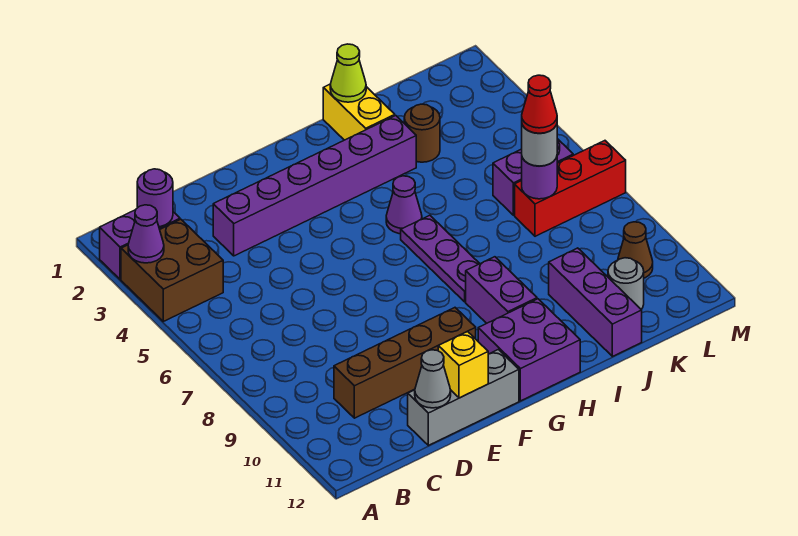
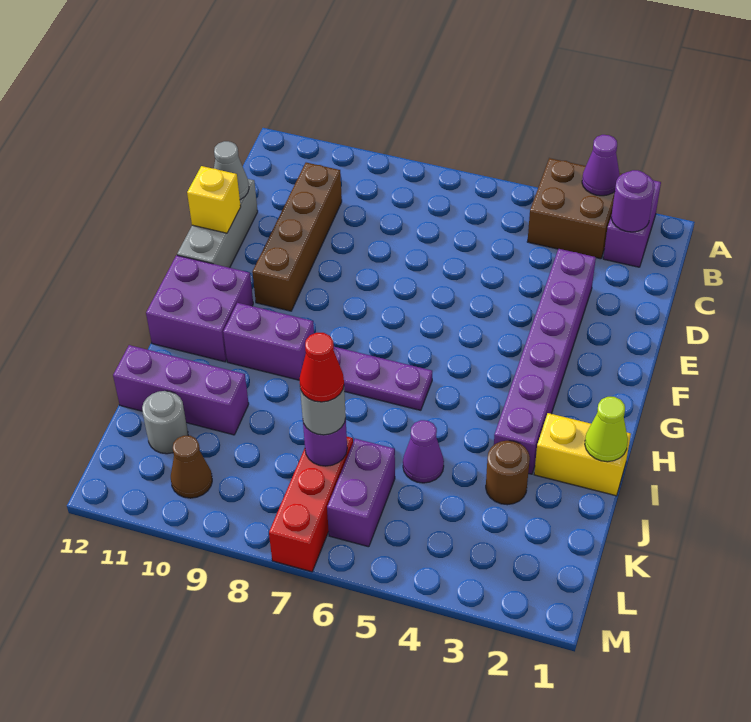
purple 1x1 cone [386,176,422,234] -> purple 1x1 cone moved to [403,420,444,483]

